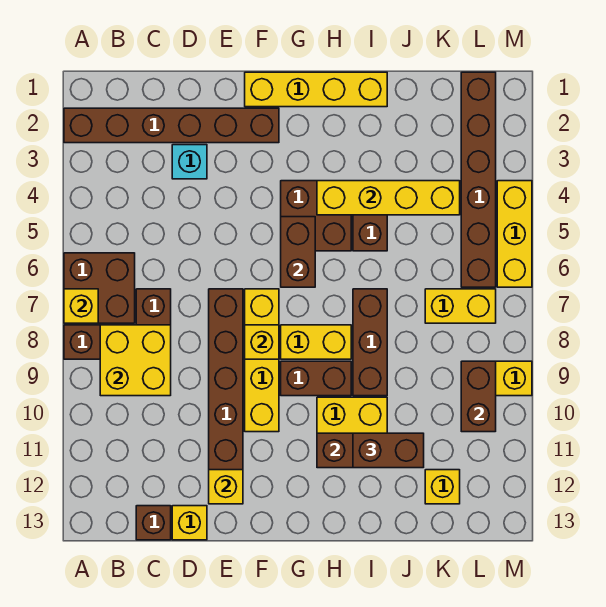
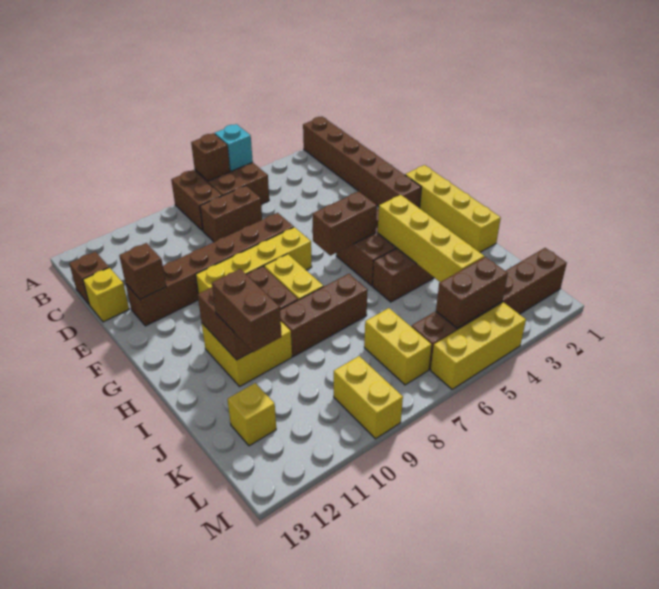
yellow 1x1 brick [64,289,98,323] -> brown 1x1 brick [191,133,230,181]
yellow 2x2 brick [100,325,171,396] -> none
cyan 1x1 brick [172,145,207,179] -> cyan 1x1 brick moved to [215,124,253,171]
yellow 1x1 brick [209,470,243,504] -> brown 1x1 brick [119,243,166,299]
yellow 1x1 brick [245,325,279,359] -> none
brown 1x2 brick [461,361,496,432] -> brown 1x2 brick moved to [436,257,508,328]

